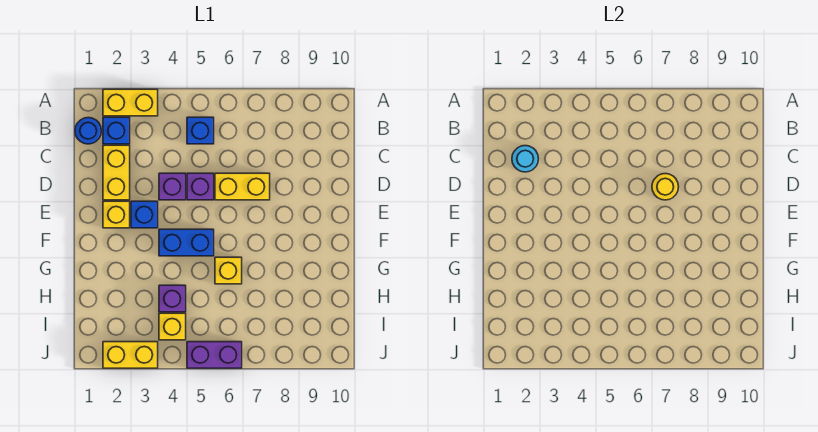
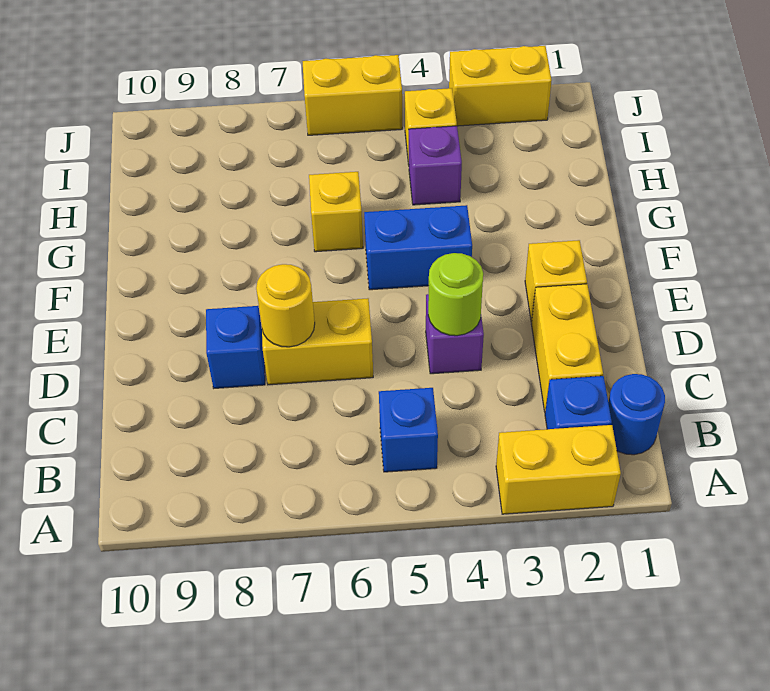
cyan 1x1 round brick [512,146,538,172] -> none
none -> lime 1x1 round brick [428,253,483,336]
purple 1x1 brick [187,173,214,200] -> none
blue 1x1 brick [131,201,158,228] -> blue 1x1 brick moved to [206,306,265,388]
purple 1x2 brick [187,342,242,368] -> yellow 1x2 brick [303,55,402,135]

